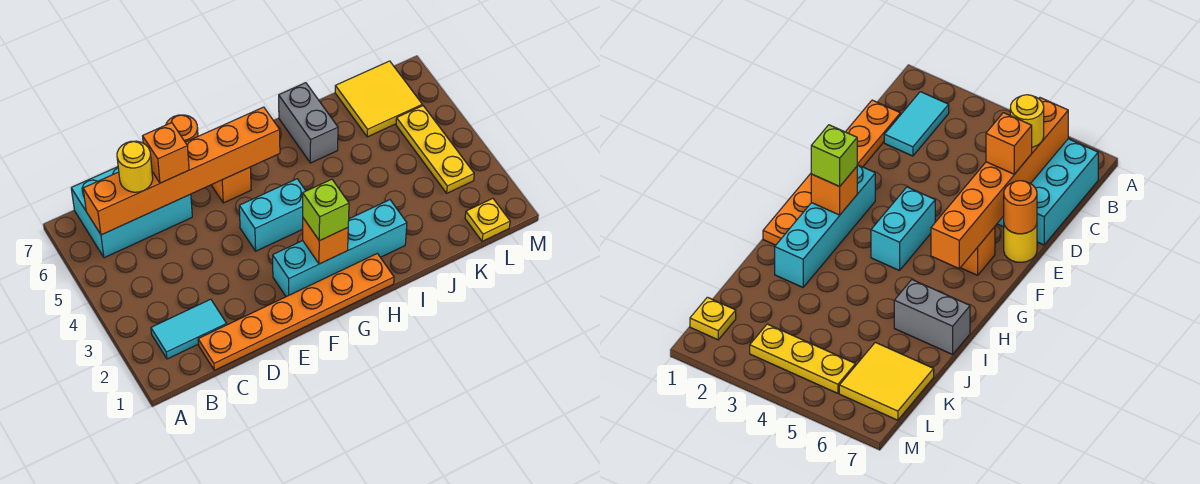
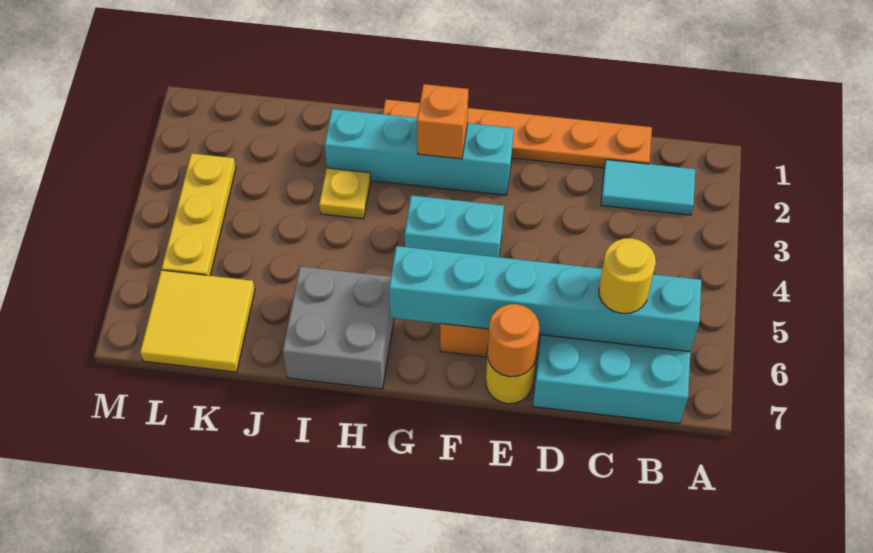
orange 1x6 brick [83,107,280,235] -> cyan 1x6 brick [389,246,701,352]
orange 1x1 brick [143,123,189,183] -> none
lime 1x1 brick [303,179,349,241] -> none
grey 1x2 brick [279,83,338,163] -> grey 2x2 brick [283,266,394,389]
yellow 1x1 plate [465,198,510,241] -> yellow 1x1 plate moved to [319,168,370,219]

